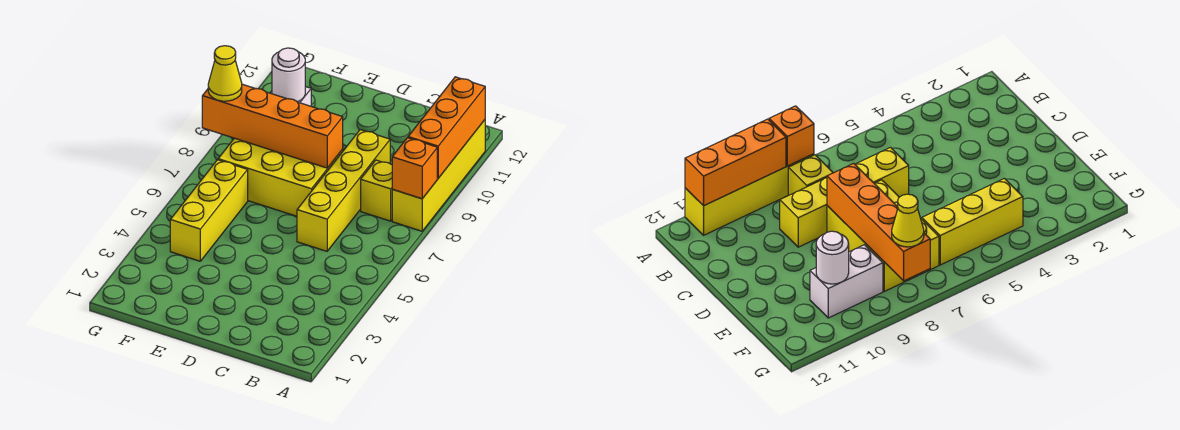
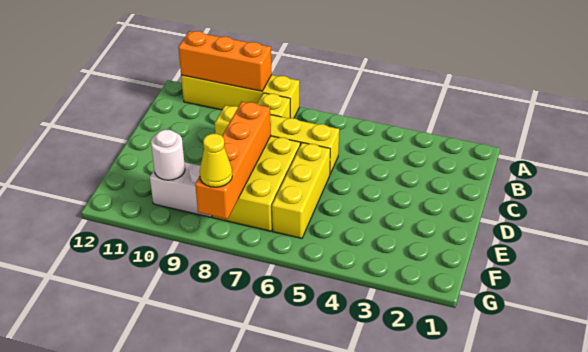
orange 1x1 brick [392,138,437,199] -> none
yellow 1x3 brick [170,160,248,261] -> yellow 1x3 brick turned to [272,143,330,238]

